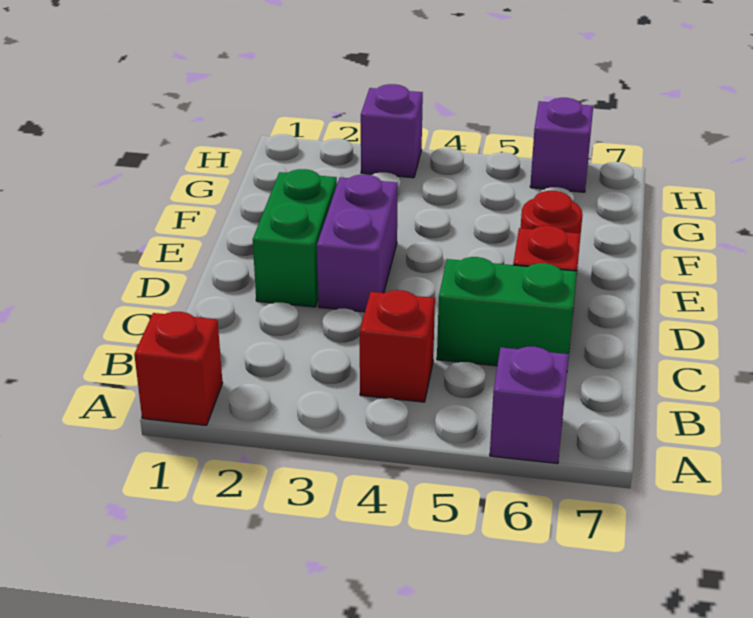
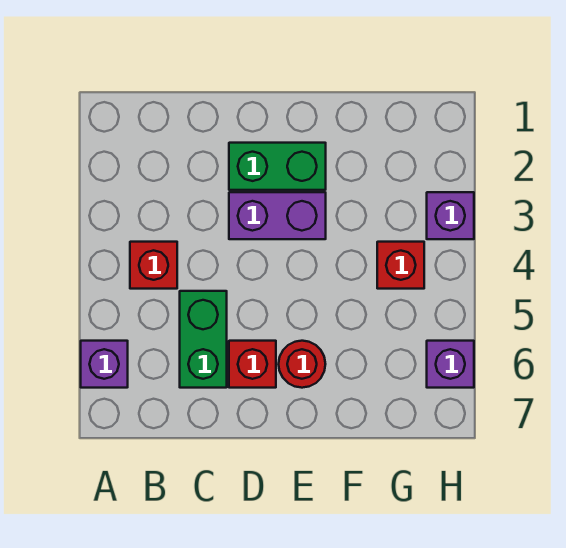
red 1x1 brick [134,312,223,425] -> red 1x1 brick moved to [377,242,424,289]

